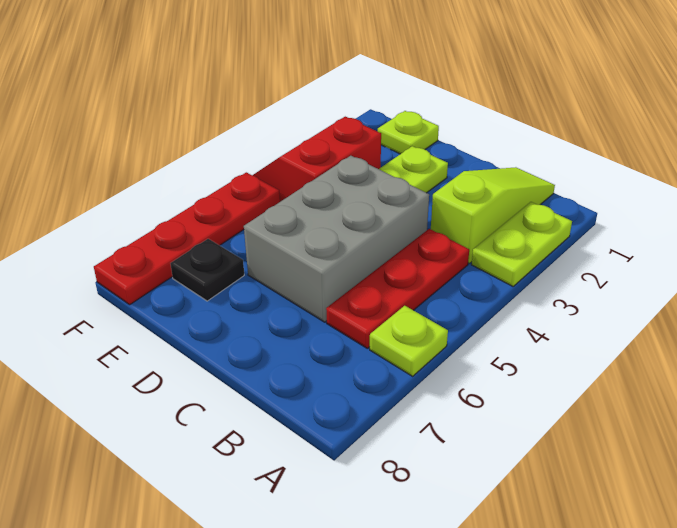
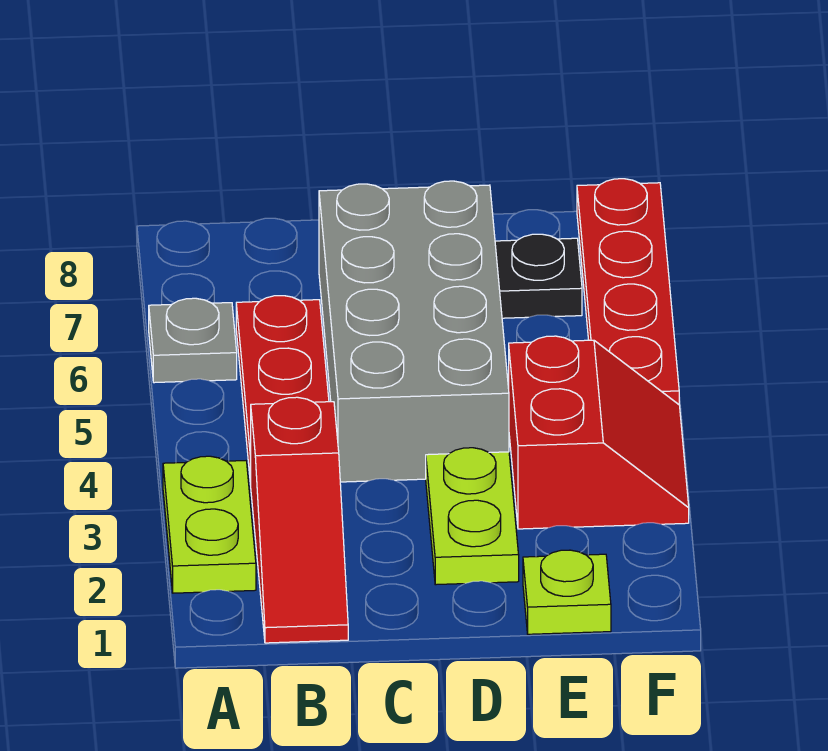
lime 1x1 plate [370,306,448,376] -> grey 1x1 plate [149,298,237,383]
lime 1x3 slope [431,167,555,263] -> red 1x3 slope [250,397,348,643]
grey 2x3 brick [244,156,429,322] -> grey 2x4 brick [319,181,509,482]

